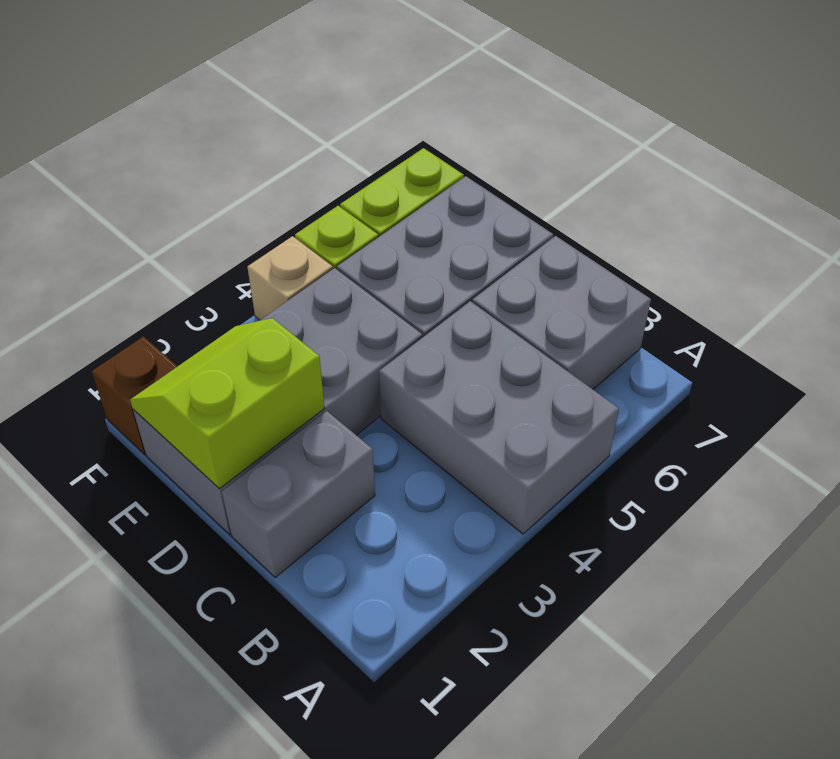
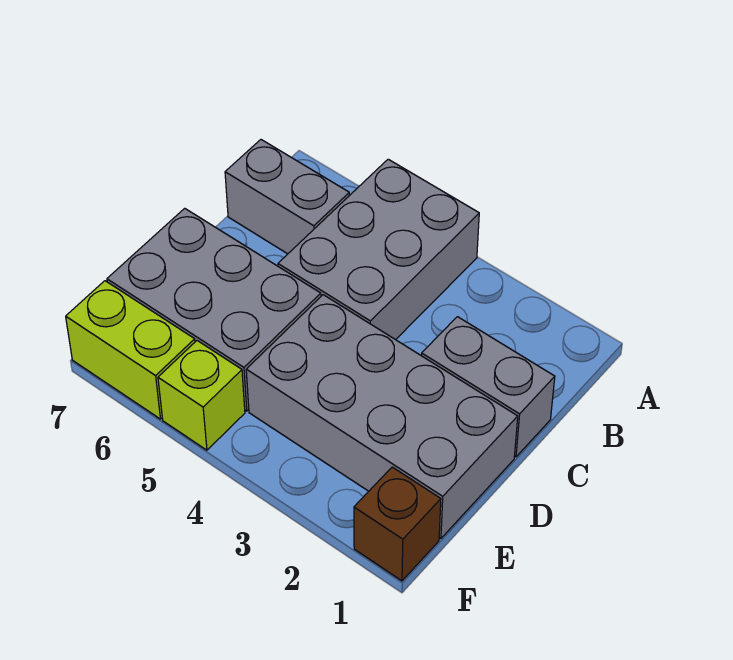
grey 2x2 brick [472,236,651,389] -> grey 1x2 brick [225,140,349,254]
lime 2x2 slope [130,318,325,489] -> none
tan 1x1 brick [248,236,333,320] -> none

